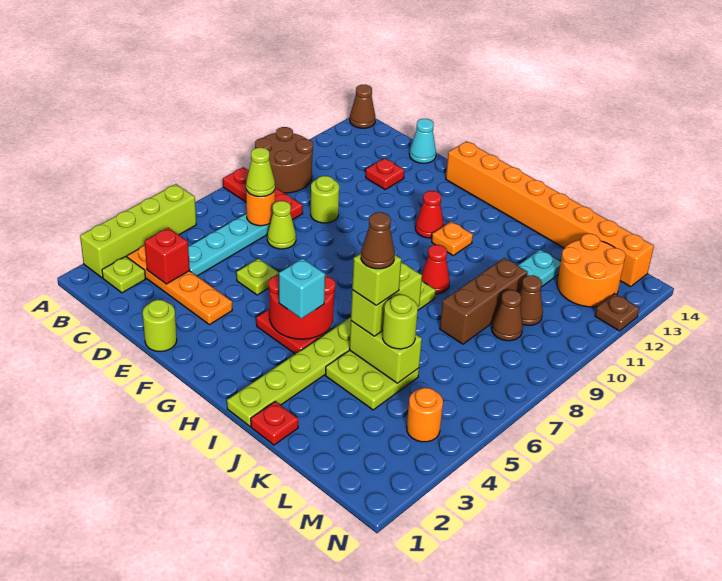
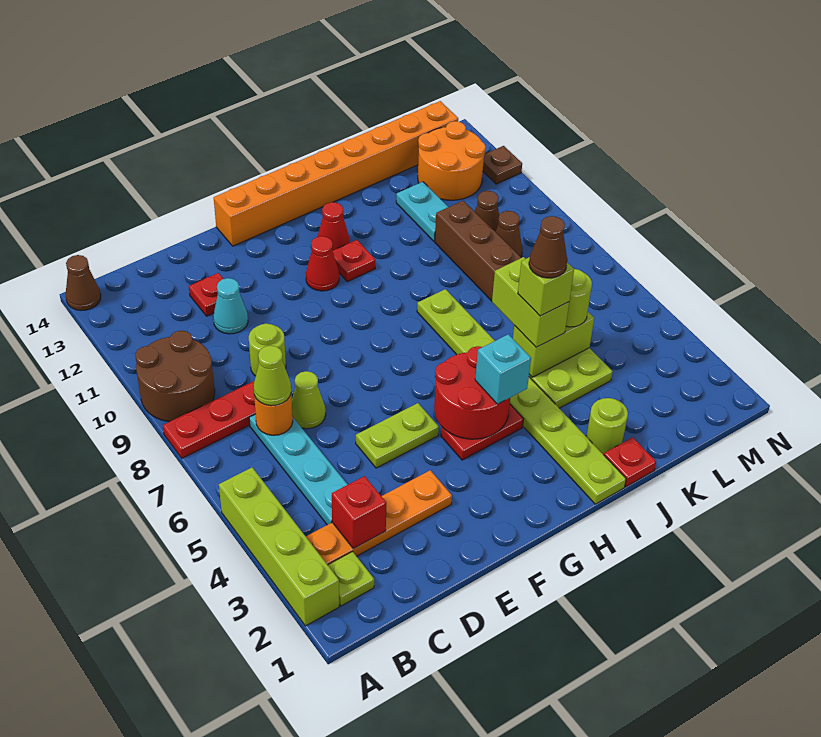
cyan 1x1 cone [409,119,436,163] -> cyan 1x1 cone moved to [213,278,248,334]
lime 1x1 round brick [143,300,177,351] -> lime 1x1 round brick moved to [586,398,628,455]
lime 1x1 plate [237,259,279,295] -> lime 1x2 plate [356,403,439,468]
orange 1x1 plate [432,221,473,255] -> red 1x1 plate [333,240,375,282]
red 1x1 cone [421,245,450,294] -> red 1x1 cone moved to [318,202,350,251]
orange 1x1 round brick [407,388,443,442] -> none

